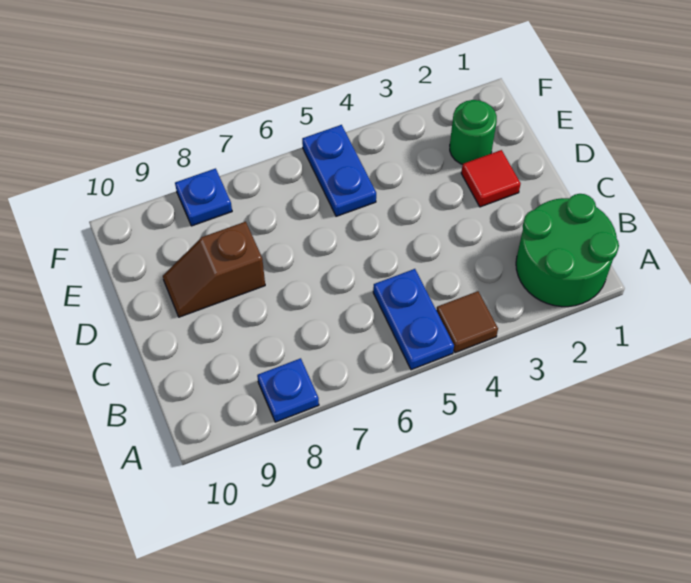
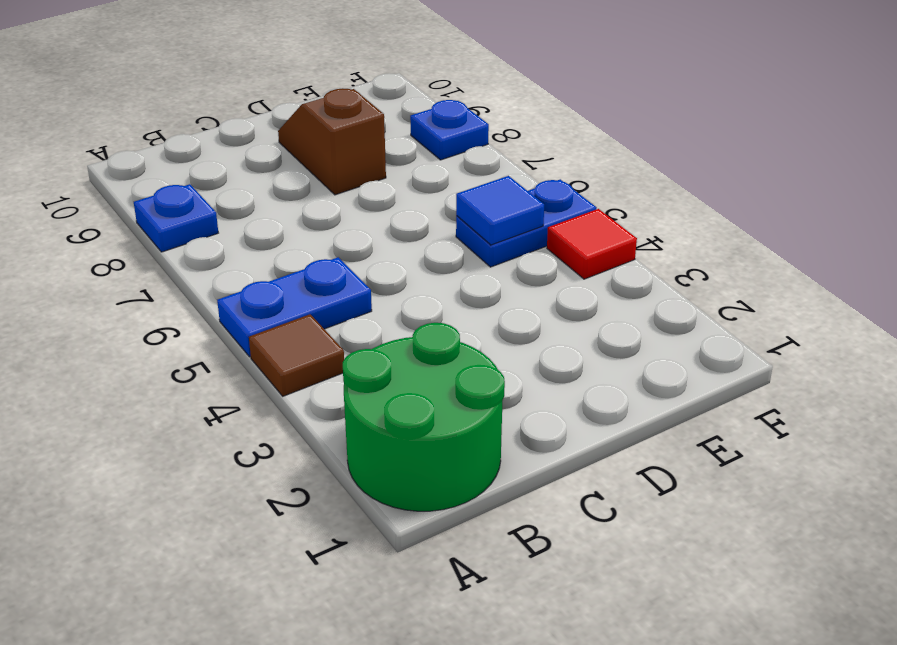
red 1x1 tile [461,150,521,207] -> red 1x1 tile moved to [547,209,637,279]
green 1x1 round brick [450,100,497,164] -> none
none -> blue 1x1 tile [456,176,544,245]

